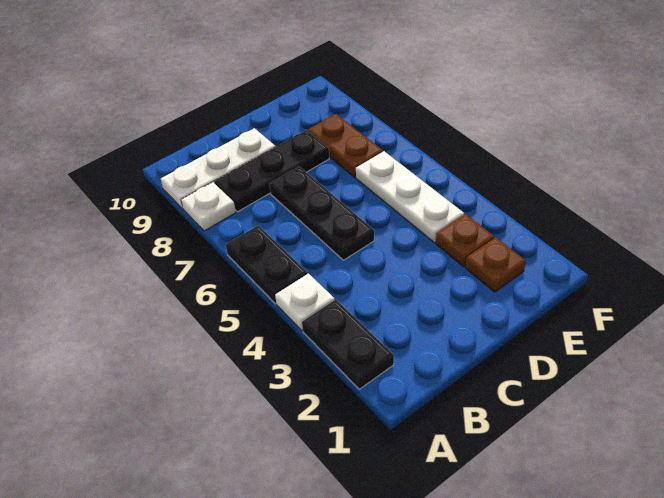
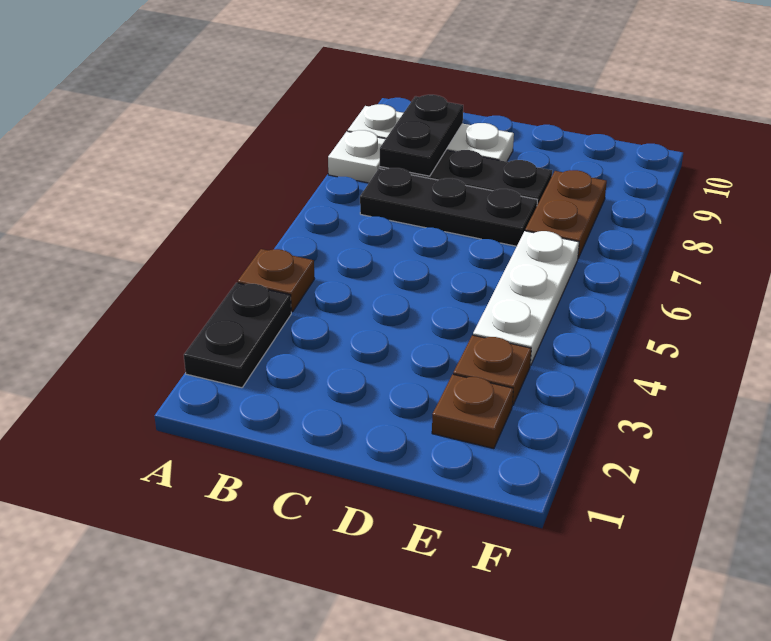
white 1x1 plate [275,274,335,331] -> brown 1x1 plate [238,249,315,312]
black 1x2 plate [226,225,307,304] -> black 1x2 plate moved to [380,95,463,176]
black 1x3 plate [269,166,374,260] -> black 1x3 plate turned to [360,168,537,246]

